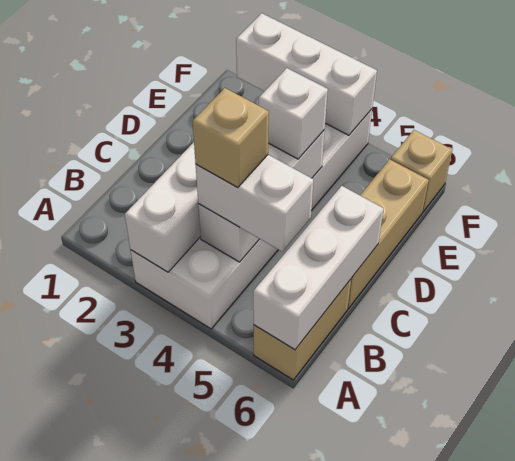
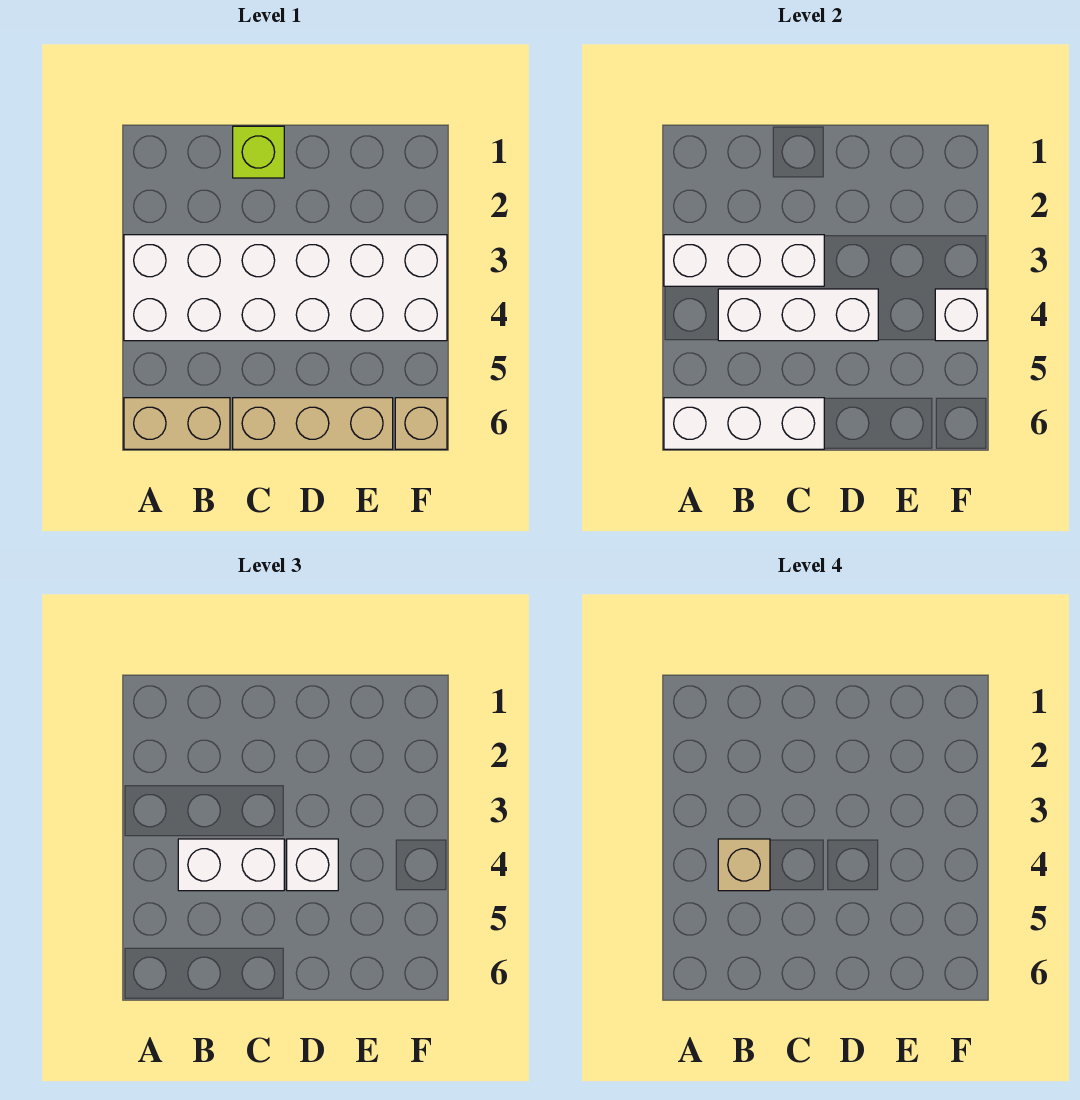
white 1x2 brick [196,155,313,252] -> white 1x2 brick turned to [178,839,284,891]
none -> lime 1x1 brick [233,126,284,178]
white 1x3 brick [236,13,377,135] -> white 1x1 brick [935,289,987,341]

